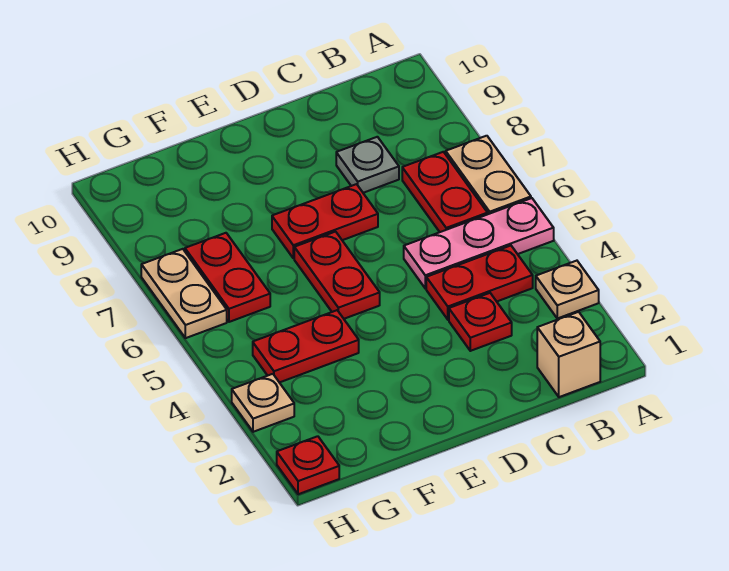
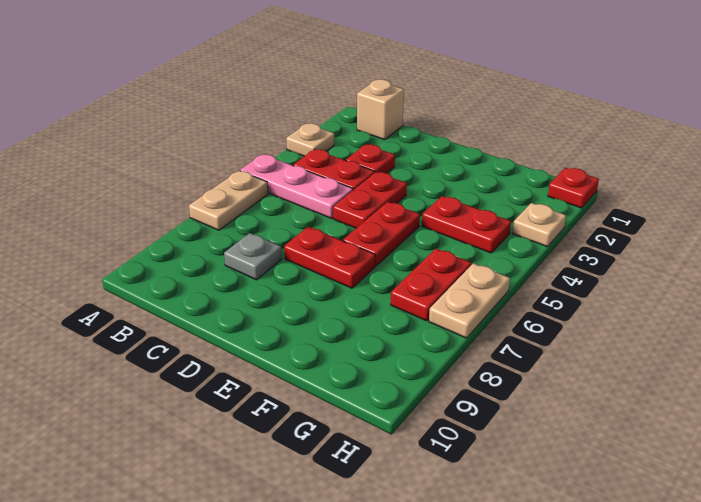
red 1x2 plate [402,152,488,232] -> red 1x2 plate moved to [333,172,407,228]

